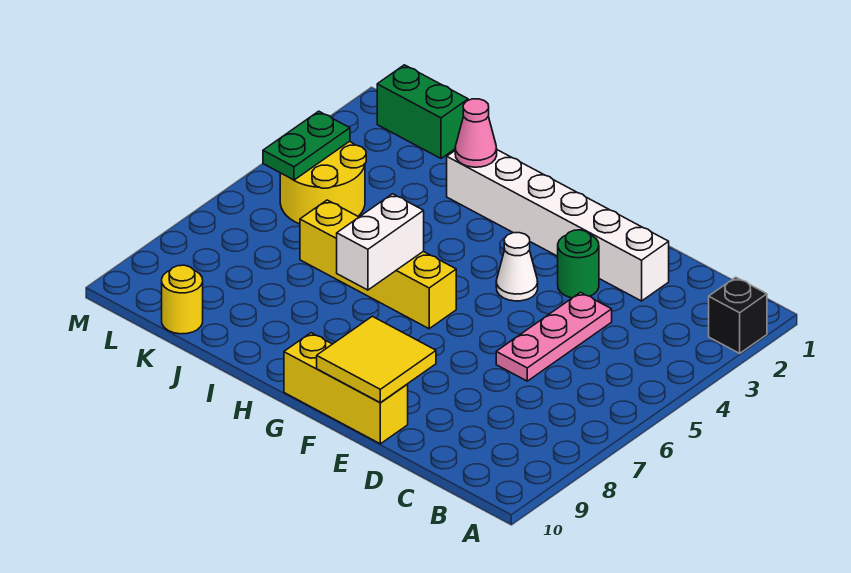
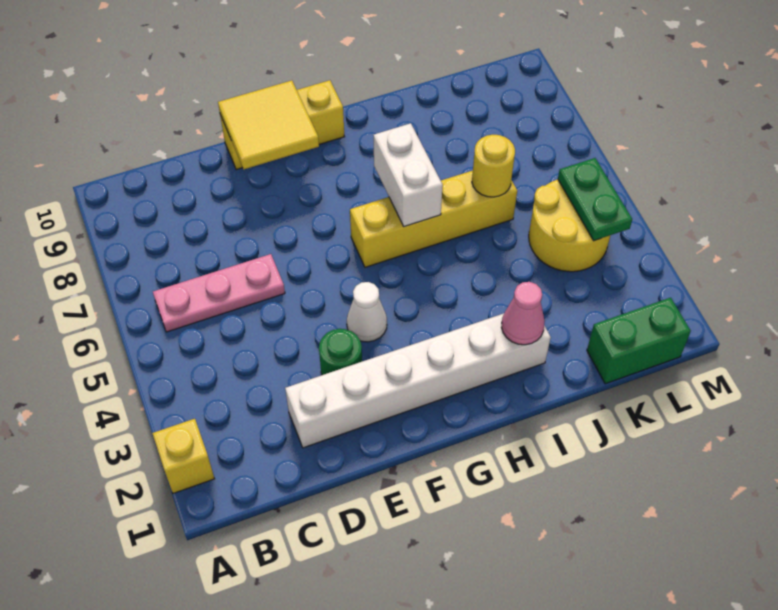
black 1x1 brick [709,277,767,353] -> yellow 1x1 brick [152,419,214,493]
pink 1x3 plate [496,292,612,381] -> pink 1x3 plate turned to [153,254,285,332]
yellow 1x1 round brick [162,265,203,334] -> yellow 1x1 round brick moved to [472,135,515,197]

